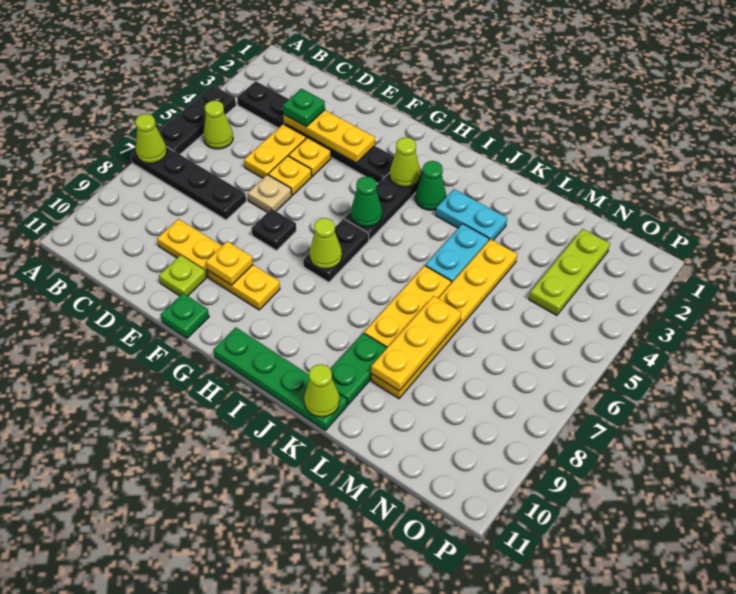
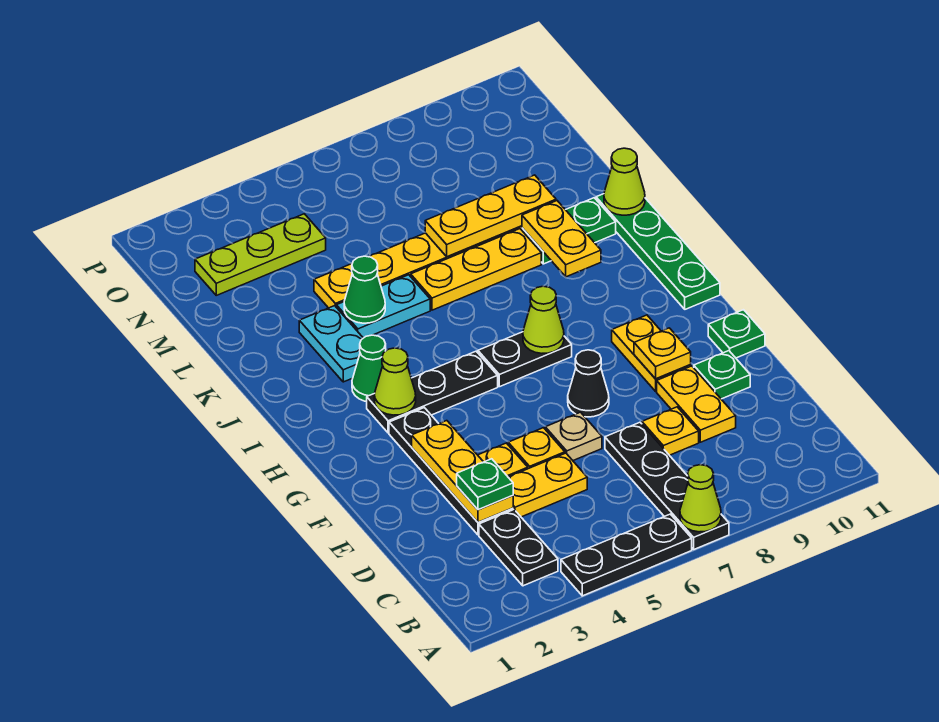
lime 1x1 cone [203,101,233,149] -> none
none -> yellow 1x1 plate [642,407,699,455]
lime 1x1 plate [159,255,206,296] -> green 1x1 plate [694,351,750,399]
black 1x1 plate [251,209,296,251] -> black 1x1 cone [568,350,609,417]
green 1x1 cone [351,177,382,227] -> green 1x1 cone moved to [344,256,385,323]
none -> yellow 1x2 plate [522,201,601,277]

